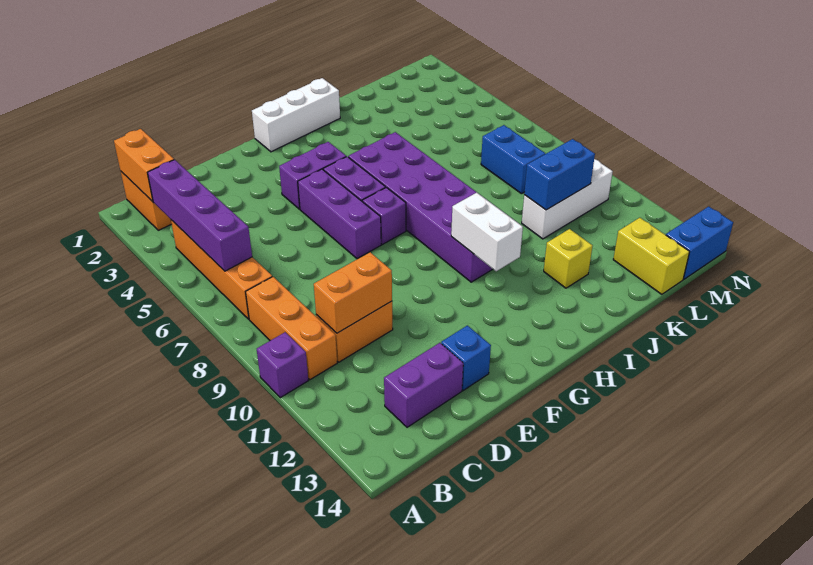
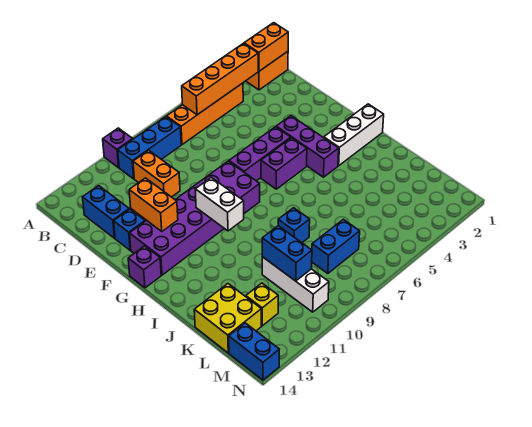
purple 1x4 brick [148,160,252,271] -> orange 1x4 brick [182,43,258,115]
orange 1x3 brick [246,277,337,380] -> blue 1x3 brick [118,117,181,179]
orange 1x2 brick [314,252,392,333] -> orange 1x2 brick moved to [129,178,178,231]
purple 1x2 brick [384,343,463,427] -> blue 1x2 brick [82,186,129,238]
purple 1x2 brick [279,142,346,209] -> purple 1x3 brick [276,116,339,177]
white 1x3 brick [252,78,340,152] -> white 1x3 brick turned to [324,104,384,166]
purple 1x1 brick [362,187,406,244] -> purple 1x1 brick moved to [128,246,161,288]
purple 2x6 brick [348,132,495,282] -> purple 2x6 brick moved to [130,161,260,275]
white 1x2 brick [451,193,523,271] -> white 1x2 brick turned to [195,177,244,231]
none -> blue 1x1 brick [278,208,310,243]
yellow 1x1 brick [544,229,592,288] -> yellow 1x1 brick moved to [246,283,278,326]
yellow 1x2 brick [613,218,689,294] -> yellow 2x2 brick [194,284,261,353]

